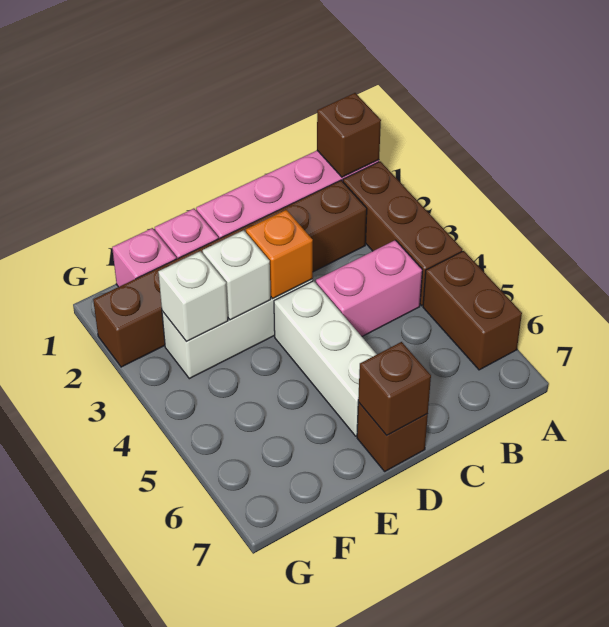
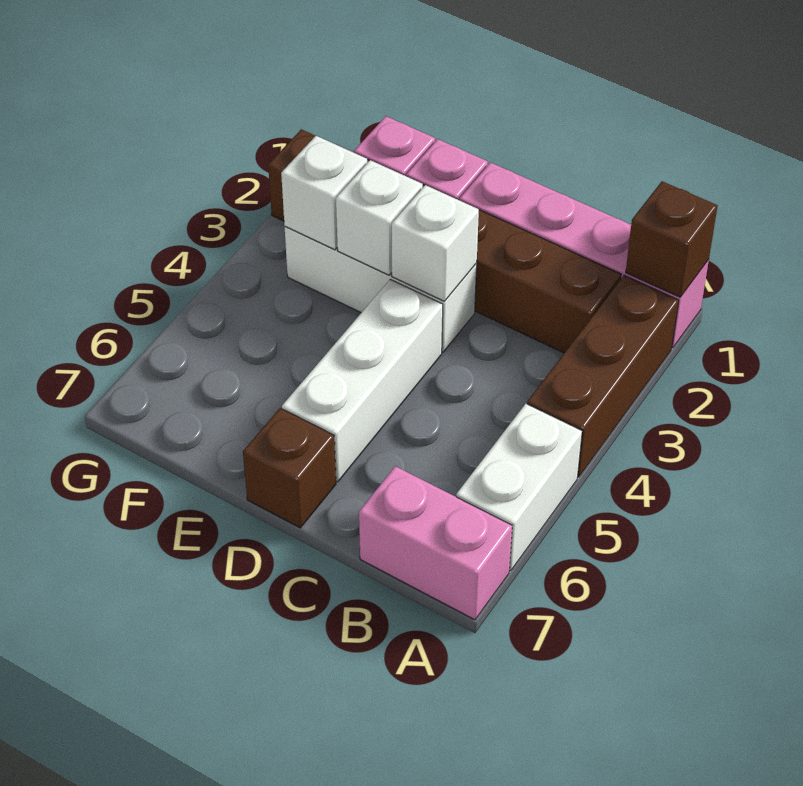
brown 1x2 brick [423,251,522,370] -> white 1x2 brick [456,404,582,571]
pink 1x2 brick [316,240,422,336] -> pink 1x2 brick moved to [359,466,512,620]
orange 1x1 brick [246,210,313,298] -> white 1x1 brick [392,185,479,301]
brown 1x1 brick [358,342,431,435] -> none

